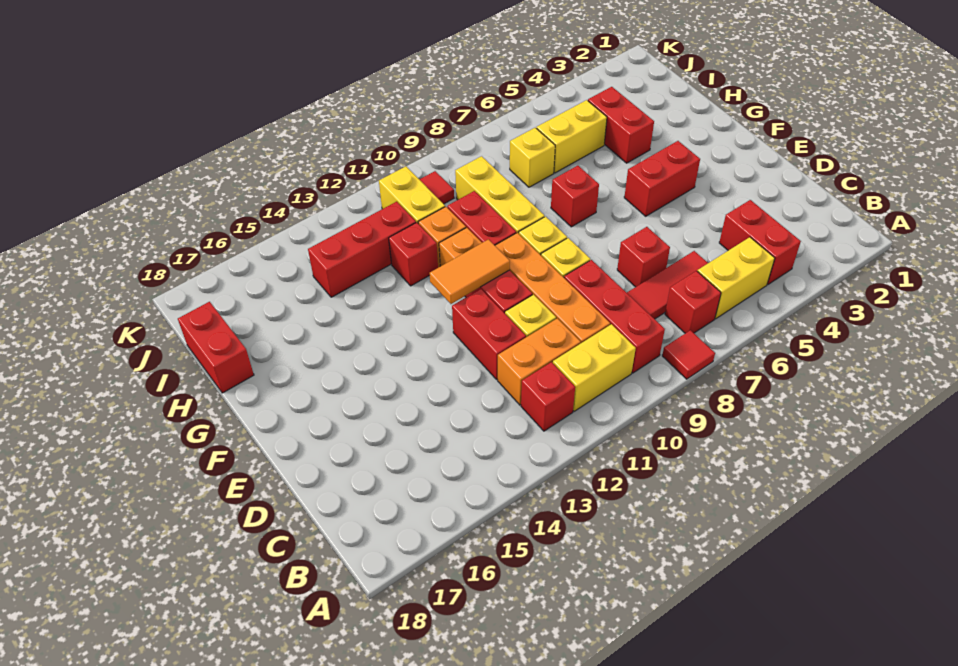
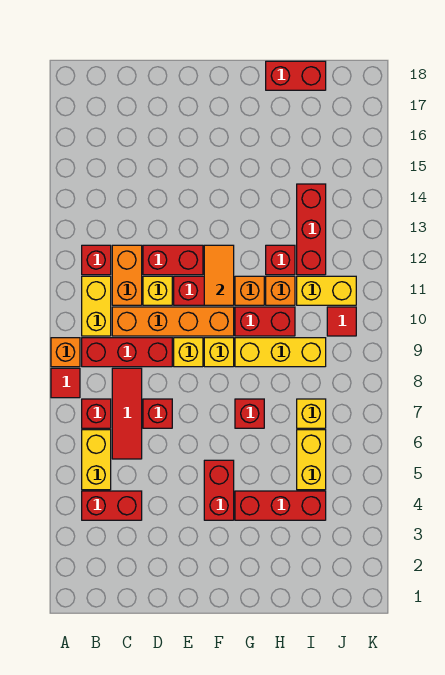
none -> orange 1x1 brick [51,338,80,367]
red 1x2 brick [588,87,654,163] -> red 1x3 brick [235,491,326,520]

